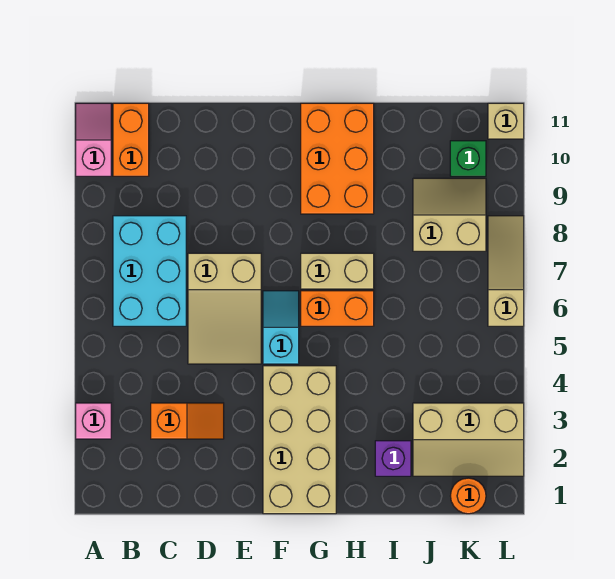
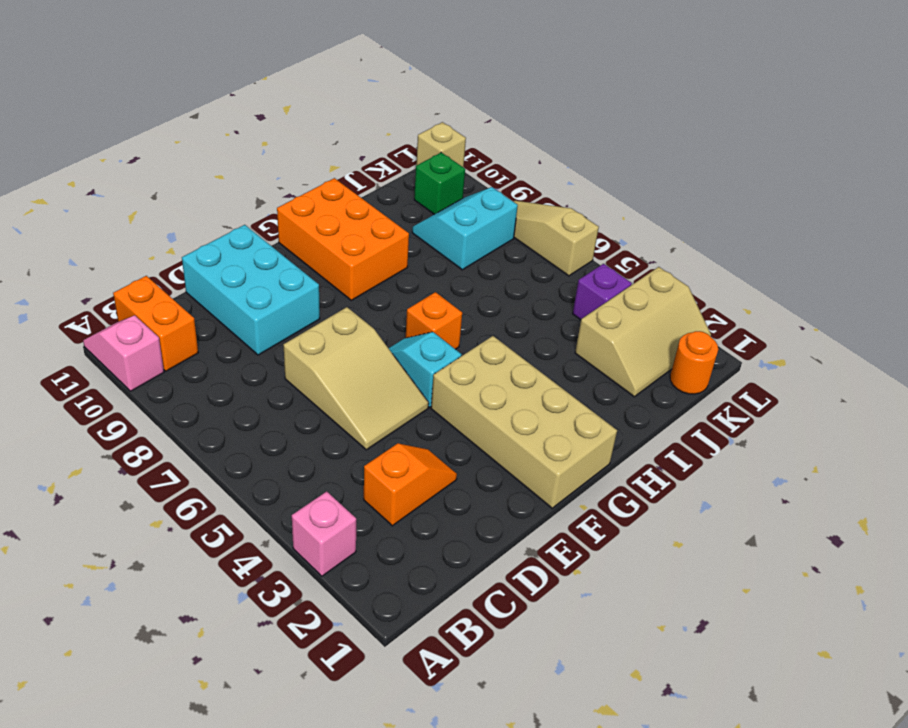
cyan 2x3 brick [113,216,186,326] -> cyan 2x3 brick moved to [182,225,320,355]
orange 1x2 brick [301,291,374,326] -> orange 1x1 brick [406,292,462,349]
tan 1x2 brick [301,253,374,289] -> none
purple 1x1 brick [375,441,411,476] -> purple 1x1 brick moved to [573,264,632,320]
tan 2x2 slope [413,178,486,251] -> cyan 2x2 slope [412,187,518,270]

